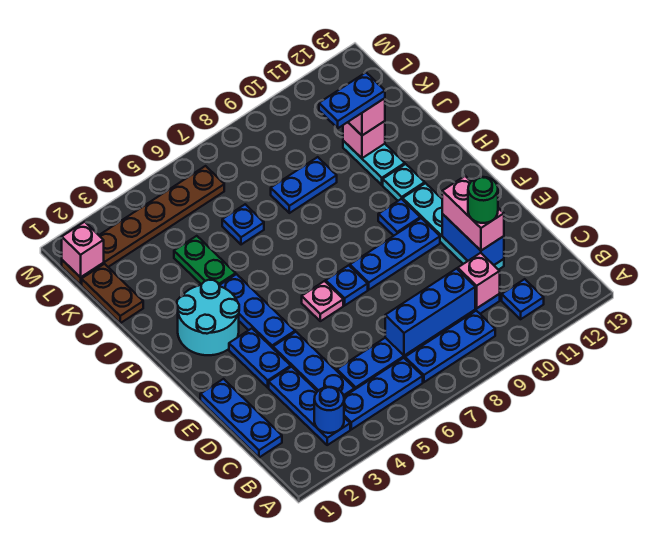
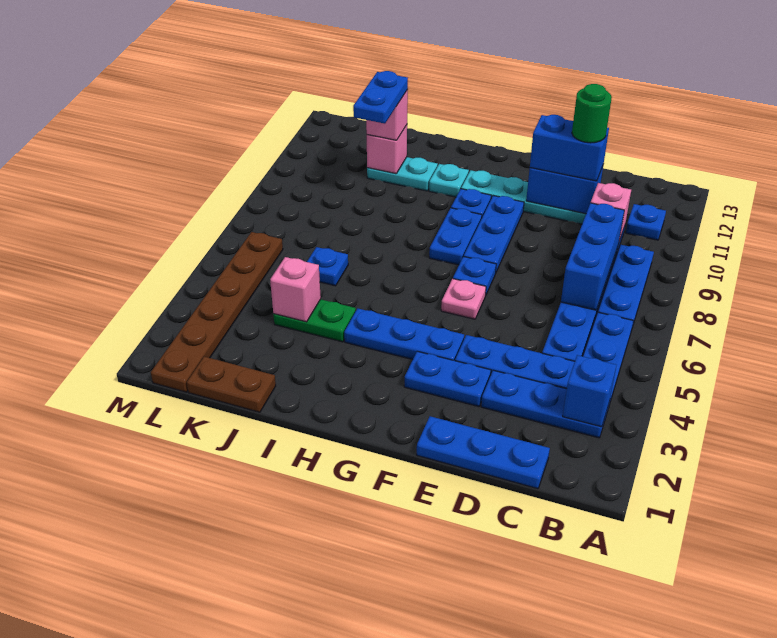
blue 1x1 round brick [314,387,344,433] -> blue 1x1 brick [563,355,616,427]
pink 1x2 brick [442,176,504,251] -> blue 1x2 brick [530,115,609,181]
cyan 2x2 round brick [177,280,239,355] -> none
blue 1x2 plate [271,157,337,213] -> blue 1x2 plate moved to [429,208,482,265]
pink 1x1 brick [62,222,104,277] -> pink 1x1 brick moved to [270,257,321,322]

